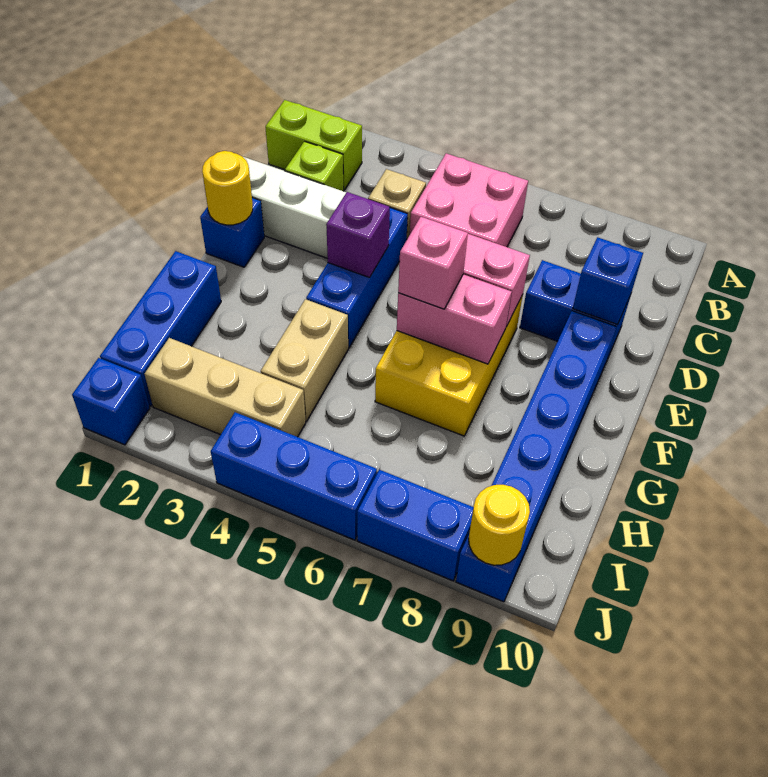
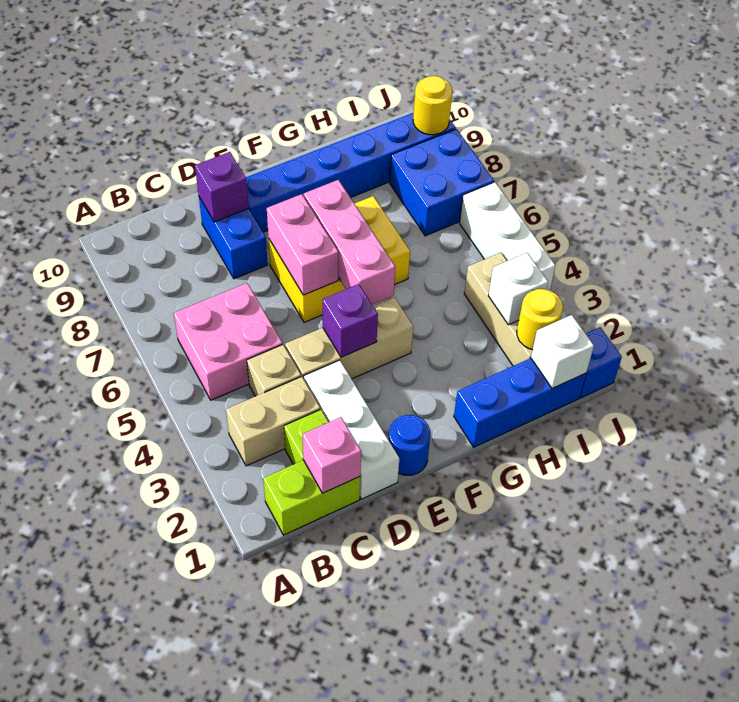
lime 1x2 brick [265,100,362,190] -> lime 1x2 brick turned to [263,460,360,535]
blue 1x3 brick [306,208,408,348] -> tan 1x3 brick [285,297,413,379]
blue 1x1 brick [573,237,643,324] -> purple 1x1 brick [195,152,249,222]
blue 1x1 brick [200,198,264,267] -> blue 1x1 round brick [389,415,430,475]
yellow 1x1 round brick [202,151,253,225] -> yellow 1x1 round brick moved to [517,289,563,350]
pink 1x2 brick [397,274,512,364] -> pink 1x3 brick [304,180,396,305]
pink 1x1 brick [398,217,468,309] -> pink 1x1 brick moved to [303,417,361,493]
tan 1x2 brick [261,299,348,421] -> tan 1x2 brick moved to [226,377,320,466]
none -> white 1x1 brick [531,315,594,388]
none -> white 1x1 brick [488,253,548,325]
blue 1x3 brick [211,412,377,540] -> white 1x3 brick [460,182,555,291]
blue 1x2 brick [357,470,474,581] -> blue 2x2 brick [390,129,494,236]

